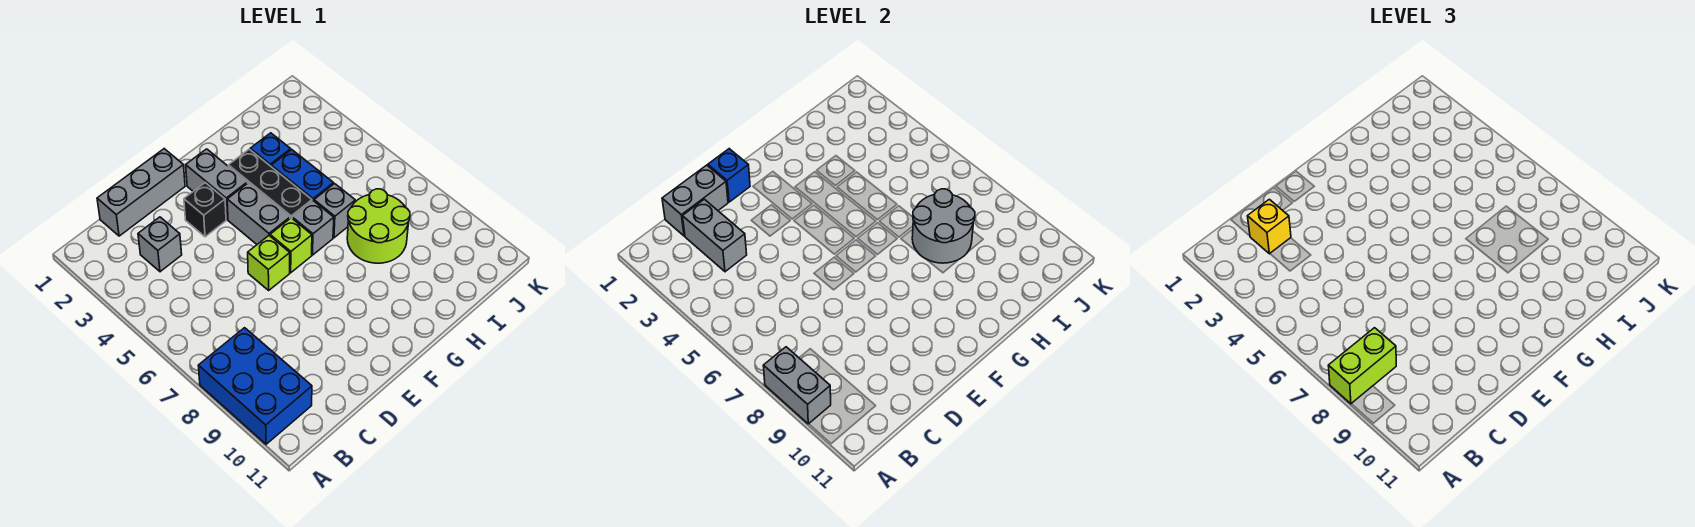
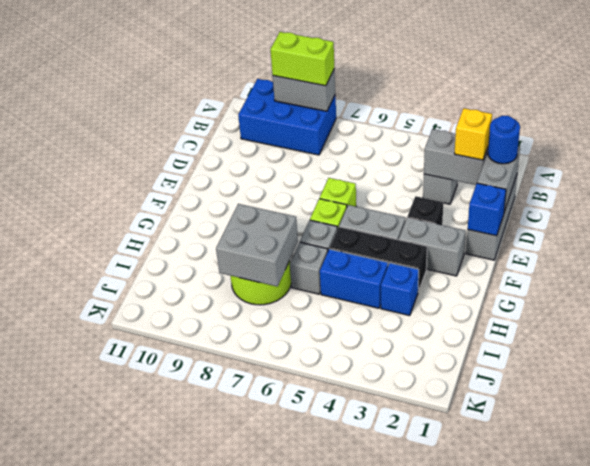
lime 1x2 brick [1328,328,1396,404] -> lime 1x2 brick turned to [270,32,334,86]
none -> blue 1x1 round brick [488,116,520,164]
grey 2x2 round brick [912,189,975,263] -> grey 2x2 brick [216,204,298,287]

